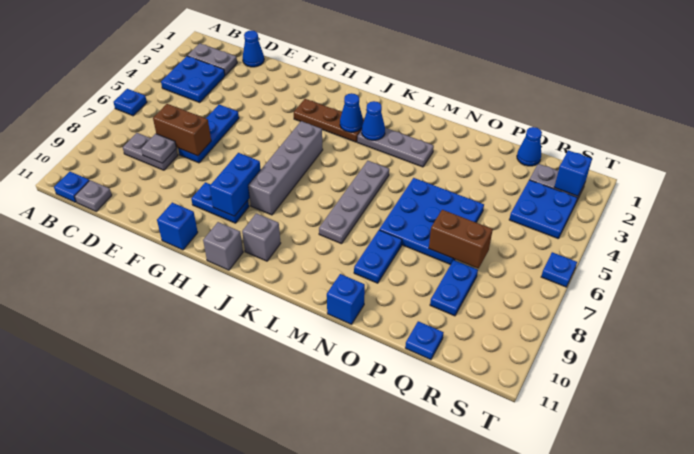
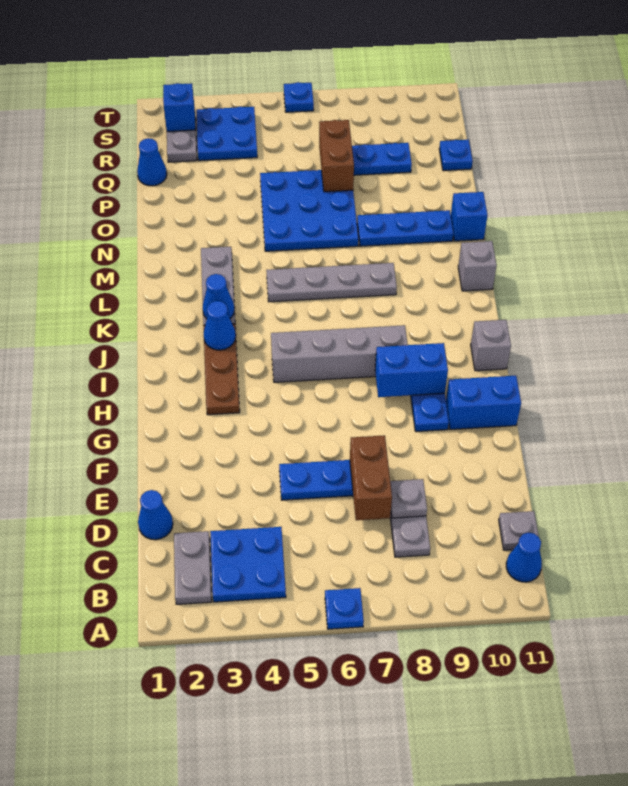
blue 1x1 plate [54,172,89,202] -> blue 1x1 cone [506,533,542,582]
blue 1x1 brick [157,203,198,250] -> blue 1x2 brick [446,376,521,429]
grey 1x1 brick [242,213,281,261] -> grey 1x1 brick moved to [458,241,497,291]
blue 1x2 plate [354,230,402,283] -> blue 1x3 plate [357,210,453,246]

